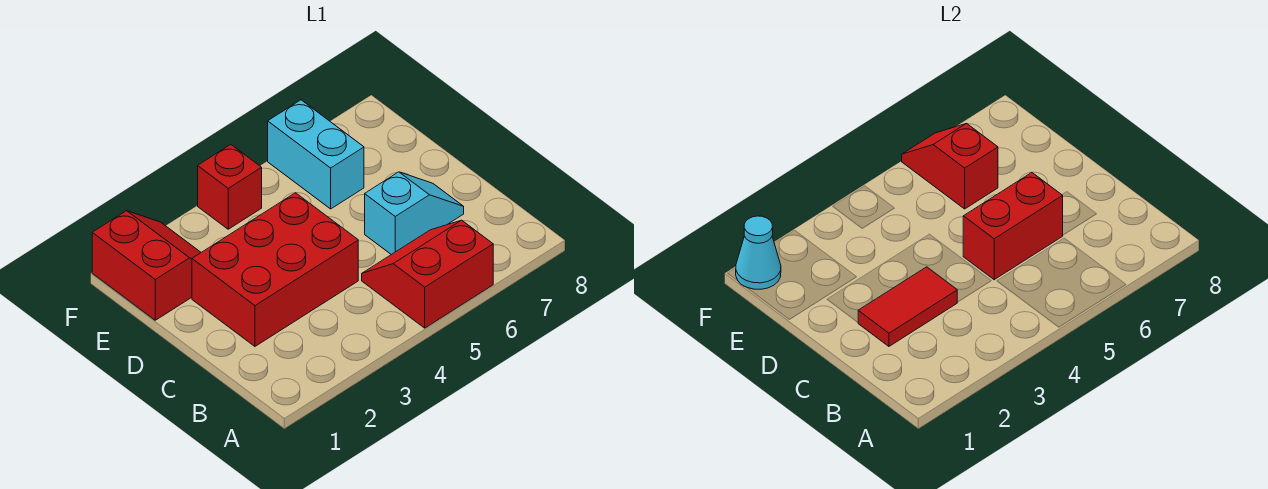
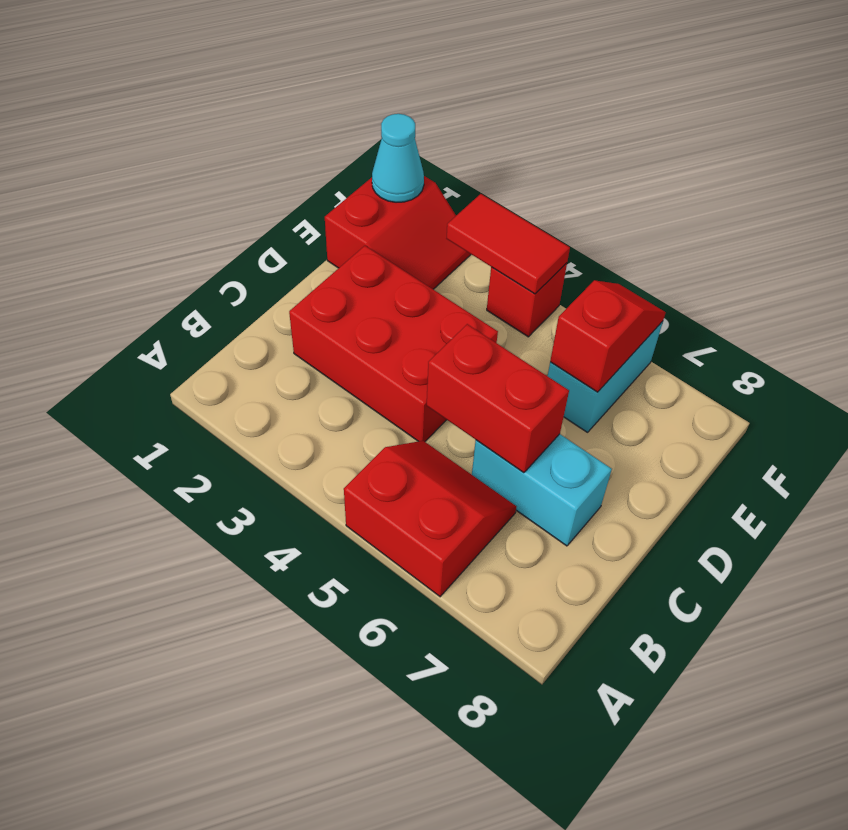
red 1x2 tile [858,267,957,346] -> red 1x2 tile moved to [446,194,570,294]
cyan 1x2 slope [365,172,464,255] -> cyan 1x2 brick [472,434,612,546]

